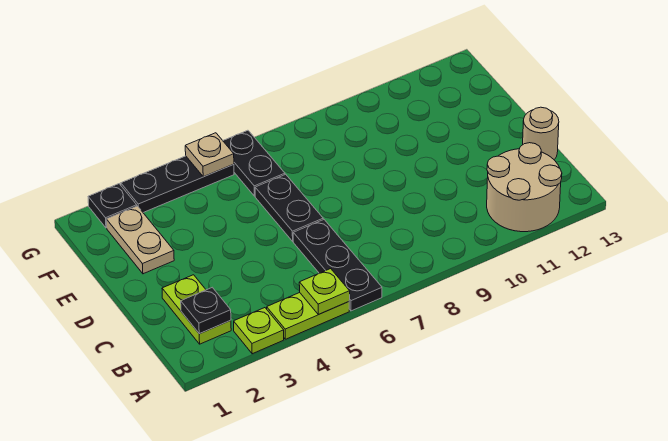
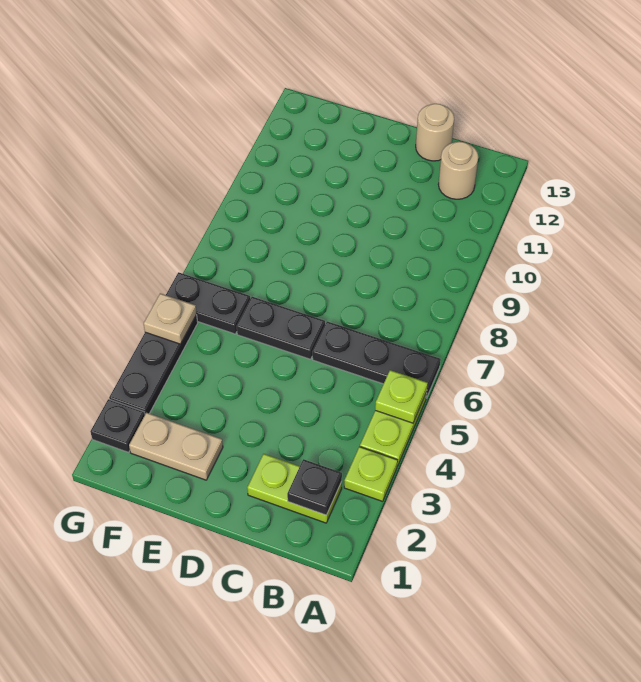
tan 2x2 round brick [487,143,562,232] -> tan 1x1 round brick [438,142,478,199]

